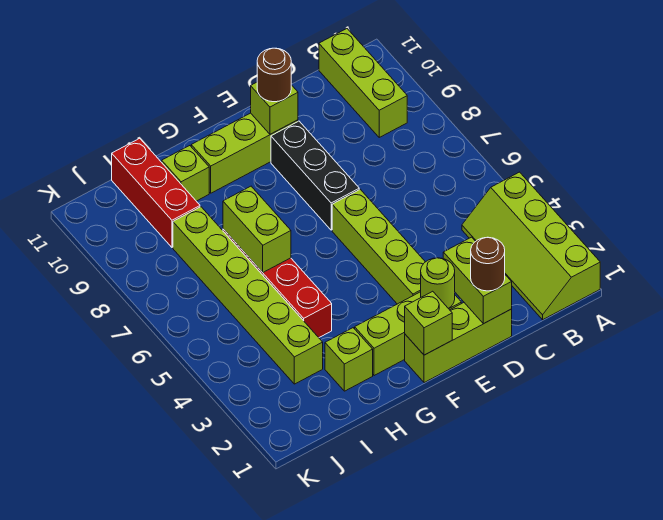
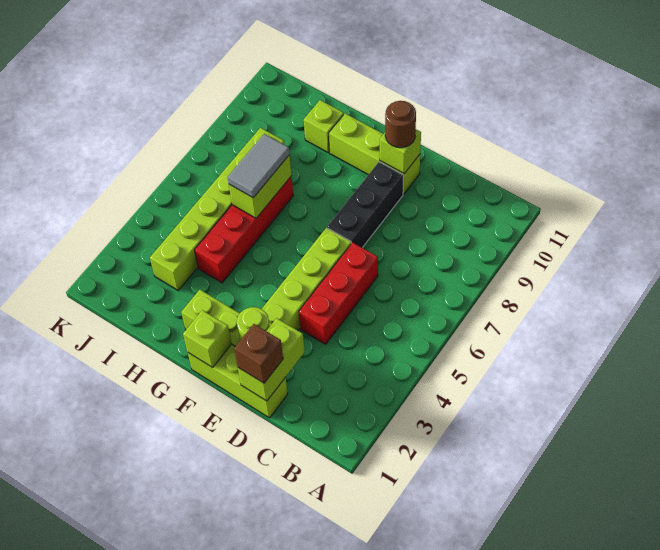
lime 2x4 slope [462,172,600,320] -> none
lime 1x3 brick [319,29,407,137] -> none
brown 1x1 round brick [471,237,505,291] -> brown 1x1 brick [234,324,283,383]
lime 1x1 brick [325,328,373,391] -> none
none -> grey 1x2 tile [228,134,289,198]
red 1x3 brick [112,138,200,247] -> red 1x3 brick moved to [299,243,378,344]

